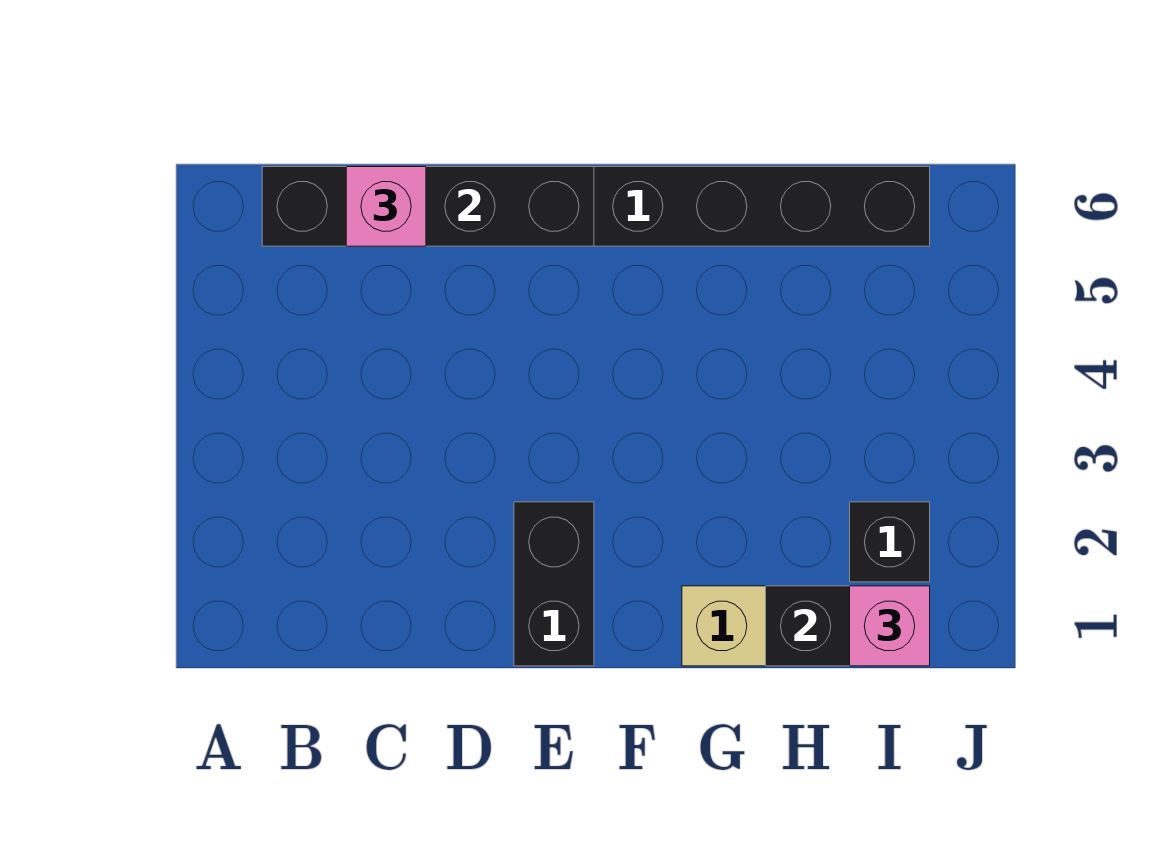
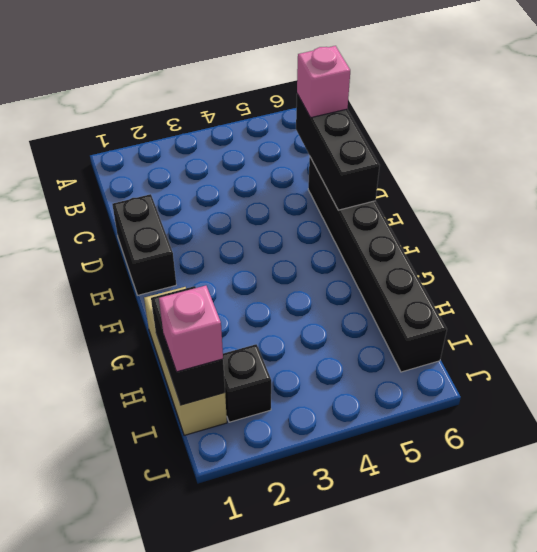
black 1x4 brick [262,167,594,246] -> black 1x3 brick [296,94,380,210]
black 1x2 brick [514,502,594,666] -> black 1x2 brick turned to [112,194,176,295]

